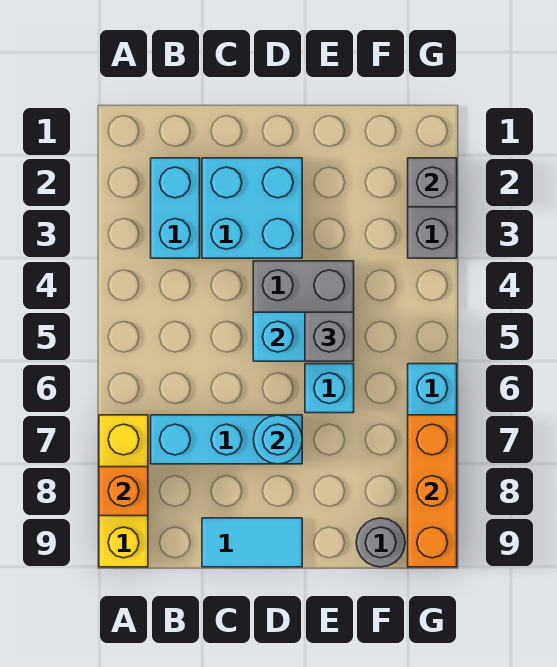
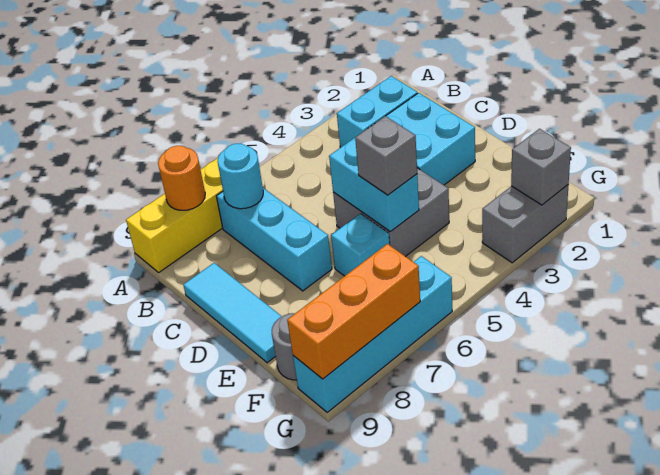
orange 1x1 brick [99,467,148,516] -> orange 1x1 round brick [158,146,205,210]
cyan 1x2 tile [202,518,302,567] -> cyan 1x3 tile [183,263,282,363]
cyan 1x1 round brick [253,415,302,464] -> cyan 1x1 round brick moved to [217,144,263,209]

